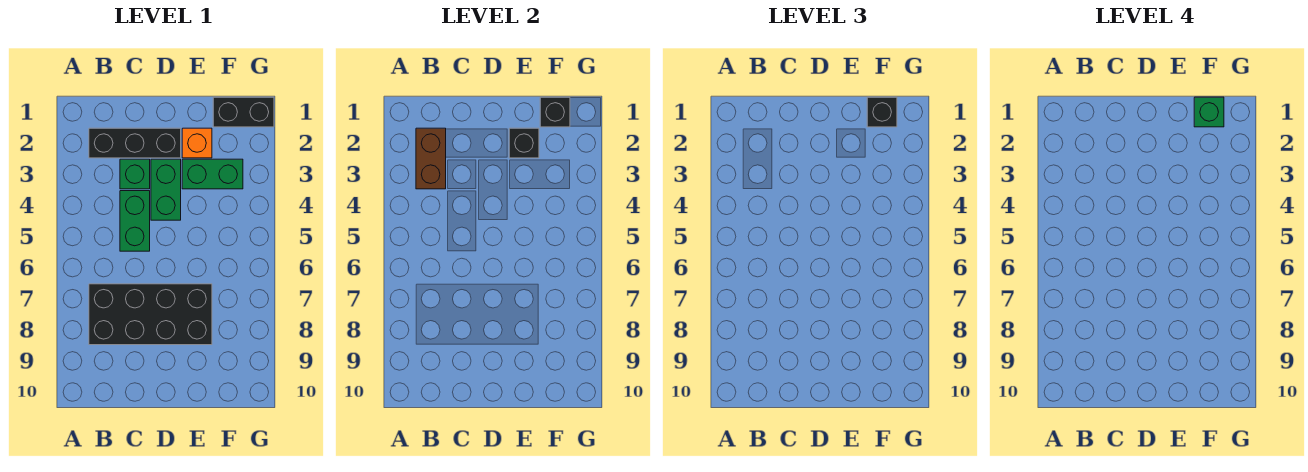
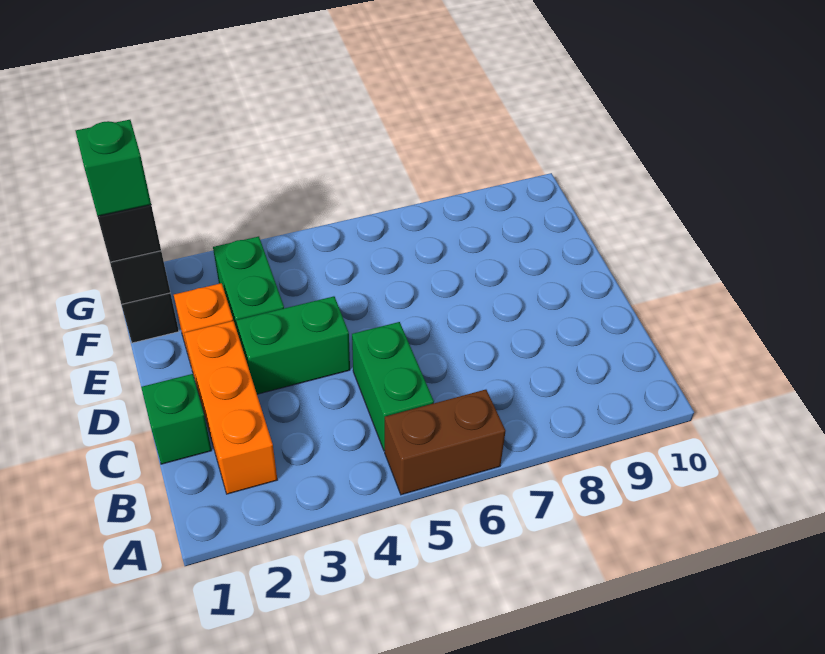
black 1x3 brick [89,128,181,158] -> orange 1x3 brick [184,321,277,494]
brown 1x2 brick [416,128,446,189] -> brown 1x2 brick moved to [385,390,505,495]
black 2x4 brick [89,284,212,345] -> none
green 1x1 brick [120,159,150,189] -> green 1x1 brick moved to [141,374,212,464]
green 1x2 brick [120,191,150,251] -> green 1x2 brick turned to [352,322,434,451]
black 1x1 brick [509,128,539,158] -> none

